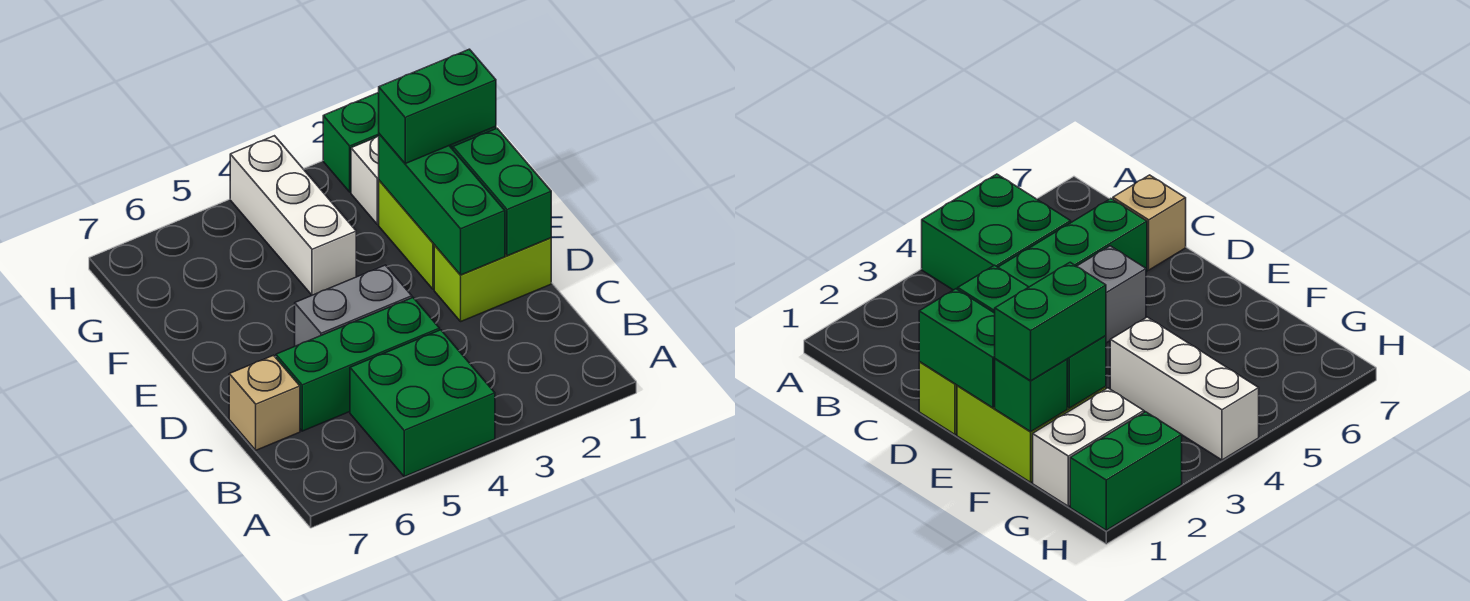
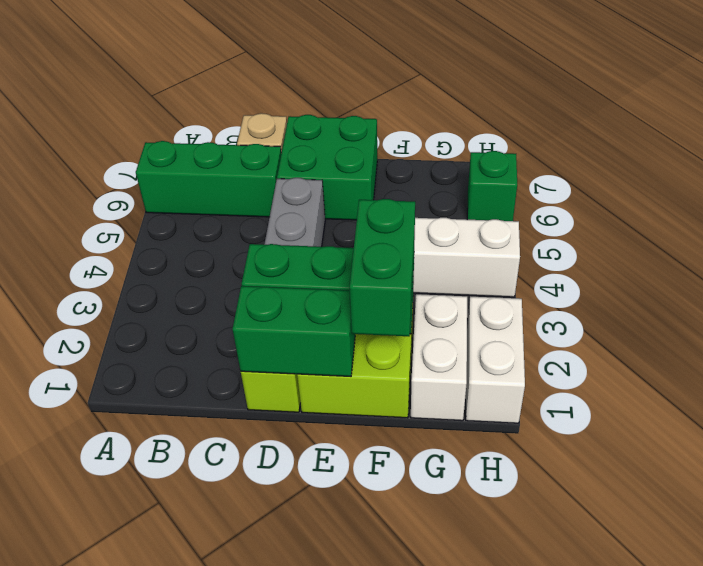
green 2x2 brick [350,330,495,476] -> green 2x2 brick moved to [277,115,377,220]
green 1x3 brick [276,298,440,431] -> green 1x3 brick turned to [136,141,281,217]
green 1x1 brick [995,359,1067,432] -> green 1x1 brick moved to [467,151,517,221]
green 1x2 brick [323,93,379,192] -> white 1x2 brick [466,297,525,423]

